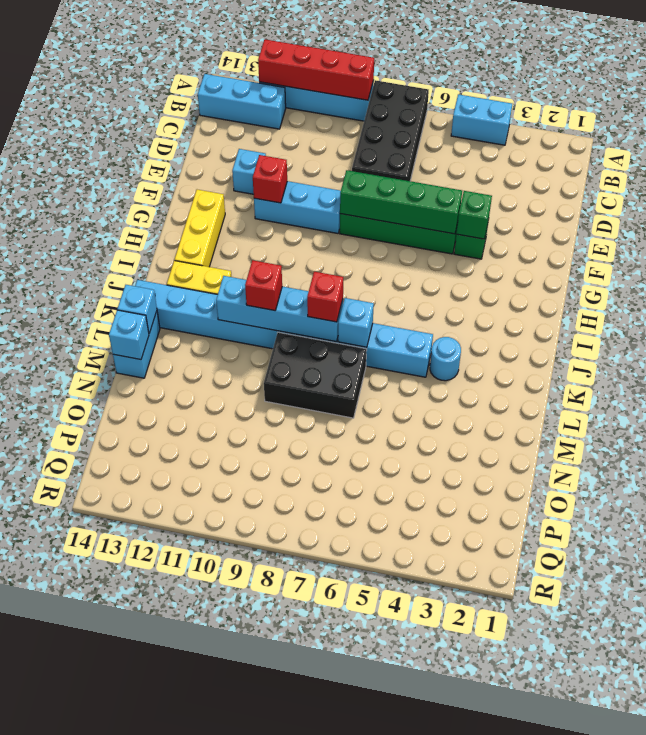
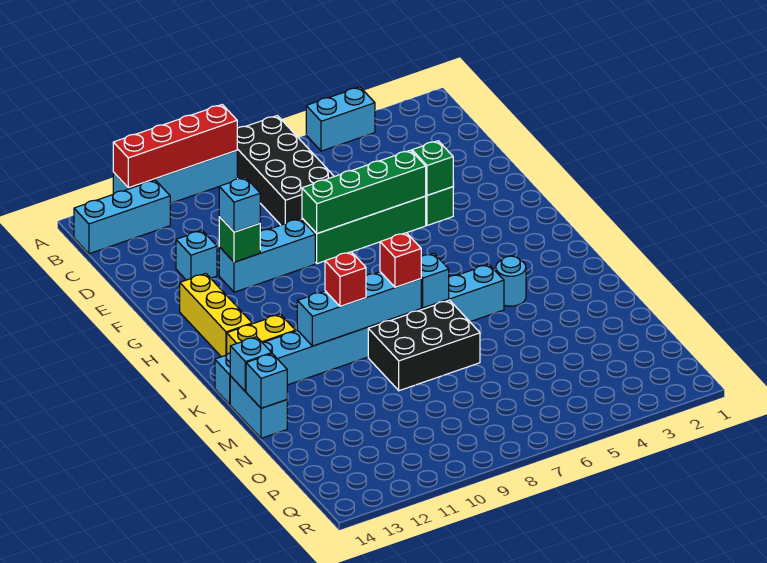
red 1x1 brick [253,155,287,203] -> green 1x1 brick [219,217,260,262]
none -> cyan 1x1 brick [219,177,260,232]

